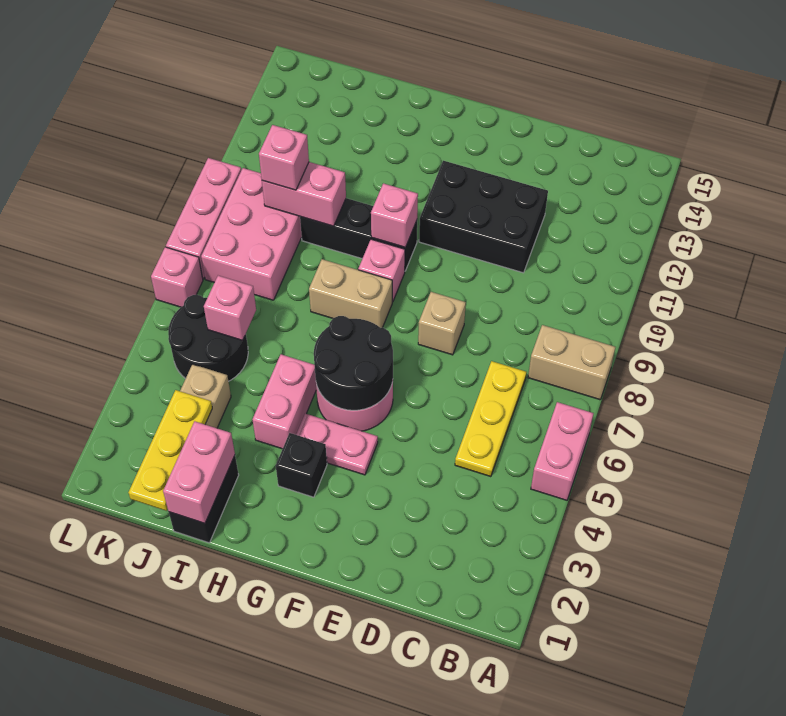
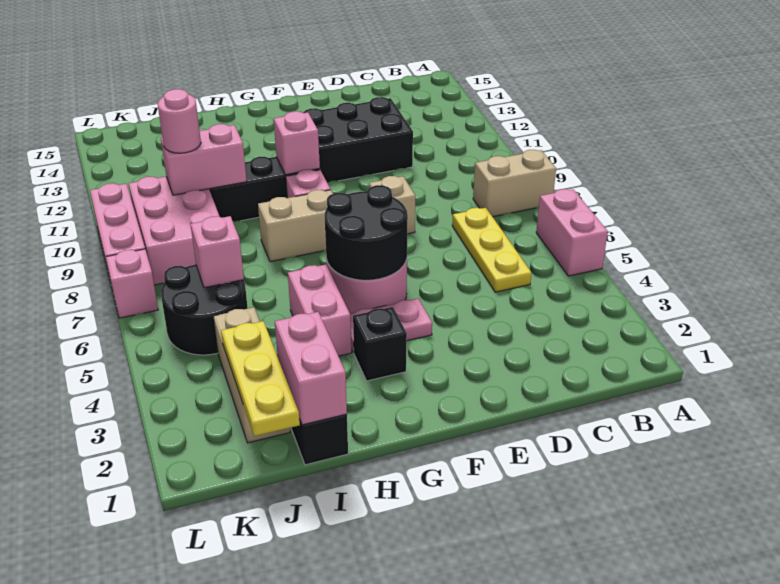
pink 1x1 brick [259,125,309,190] -> pink 1x1 round brick [158,89,201,153]

